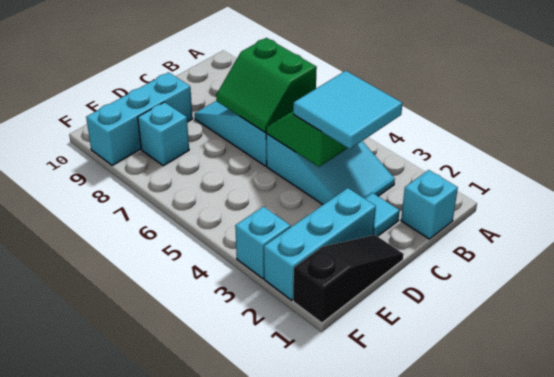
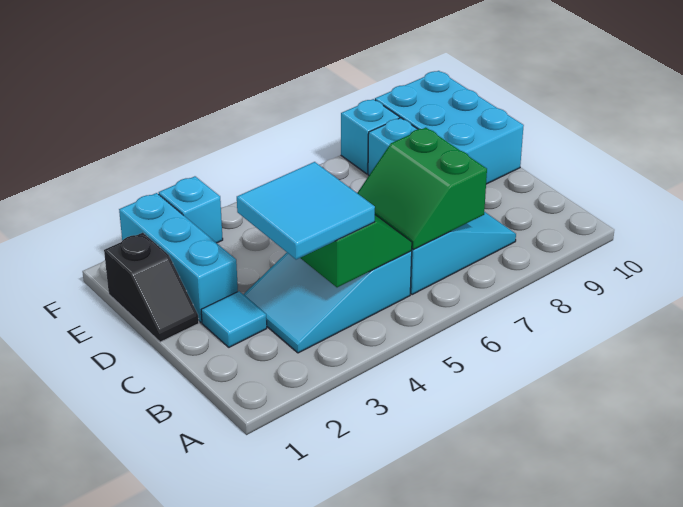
cyan 1x1 brick [401,170,458,239] -> cyan 1x1 brick moved to [341,99,400,174]
green 2x2 slope [216,38,317,132] -> green 2x2 slope turned to [357,128,487,250]
black 1x3 slope [293,235,404,323] -> black 1x2 slope [104,233,199,342]
cyan 1x3 brick [86,72,193,165] -> cyan 2x3 brick [375,71,524,184]

